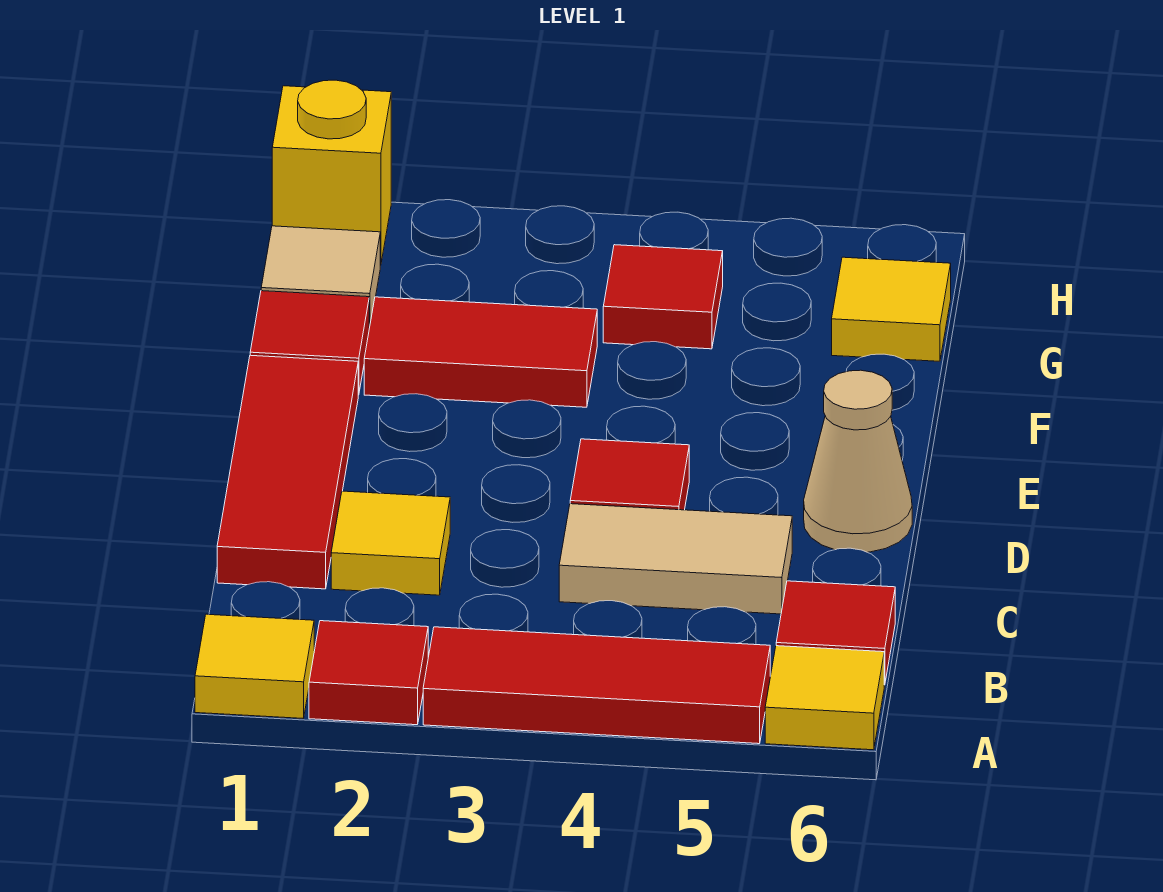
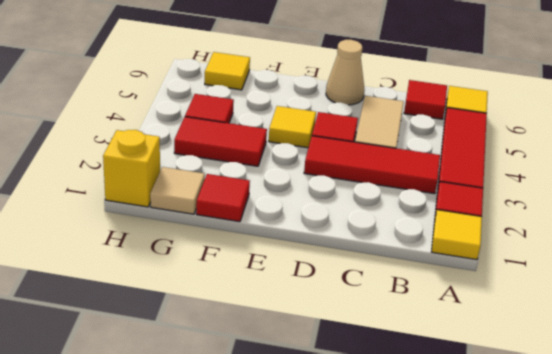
red 1x3 tile [217,355,358,589] -> red 1x3 tile moved to [304,136,440,194]
yellow 1x1 tile [331,491,450,595] -> yellow 1x1 tile moved to [269,106,316,148]
red 1x2 tile [364,297,597,407] -> red 1x2 tile turned to [174,117,267,166]

